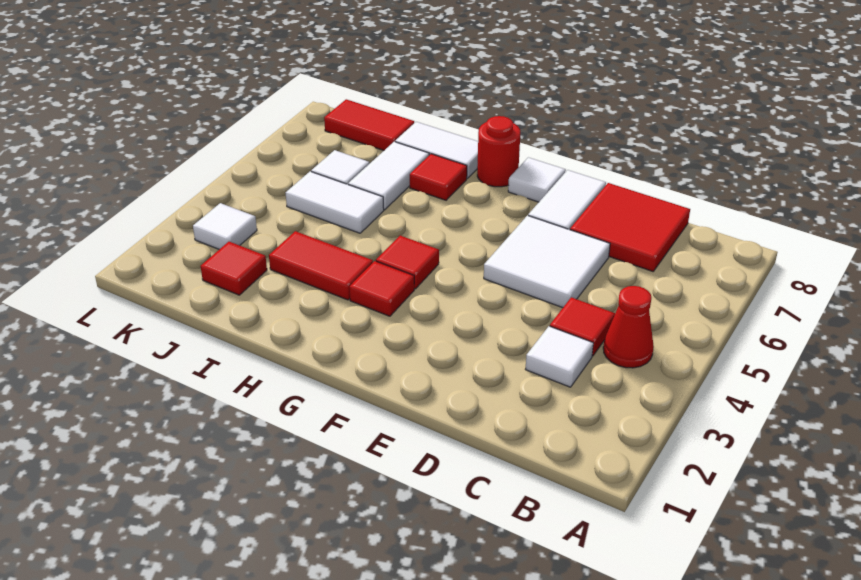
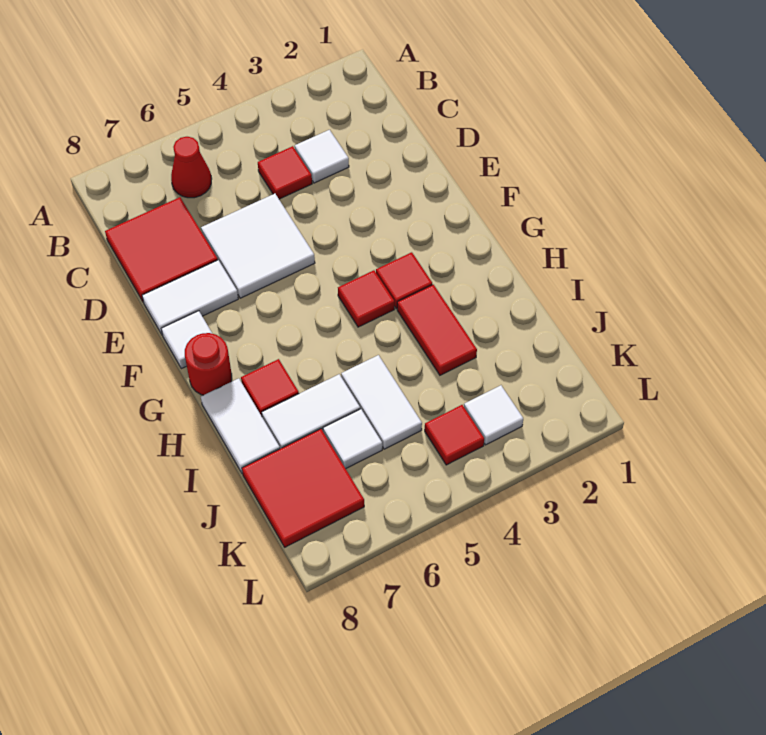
red 1x1 cone [603,286,654,368] -> red 1x1 cone moved to [171,137,212,198]
red 1x1 tile [201,242,267,295] -> red 1x1 tile moved to [425,405,484,465]
red 1x2 tile [324,99,414,150] -> red 2x2 tile [242,429,364,547]

